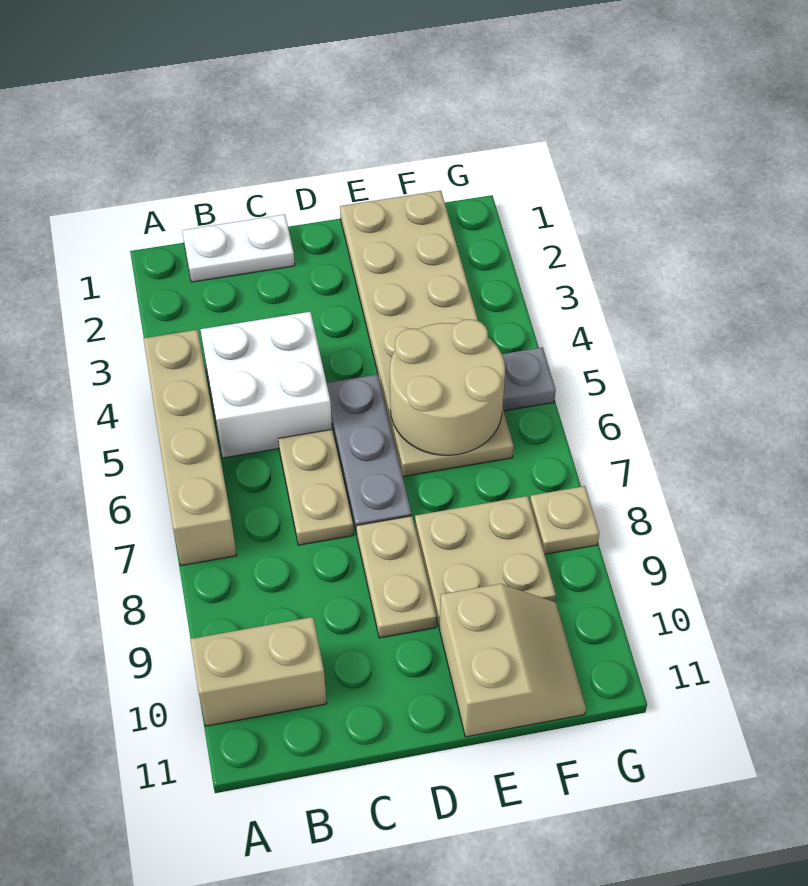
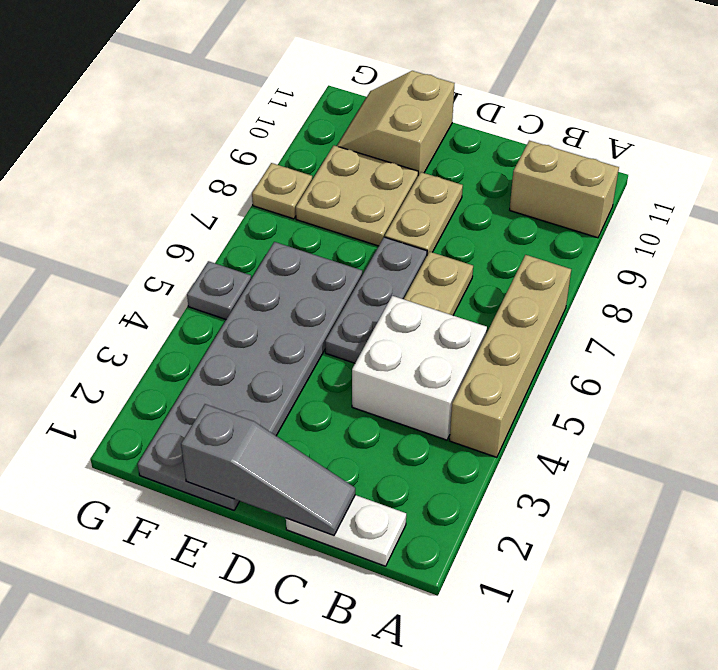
none -> grey 1x3 slope [181,404,355,536]
tan 2x6 plate [340,191,513,476] -> grey 2x6 plate [138,242,362,510]
tan 2x2 round brick [390,319,505,455] -> none

